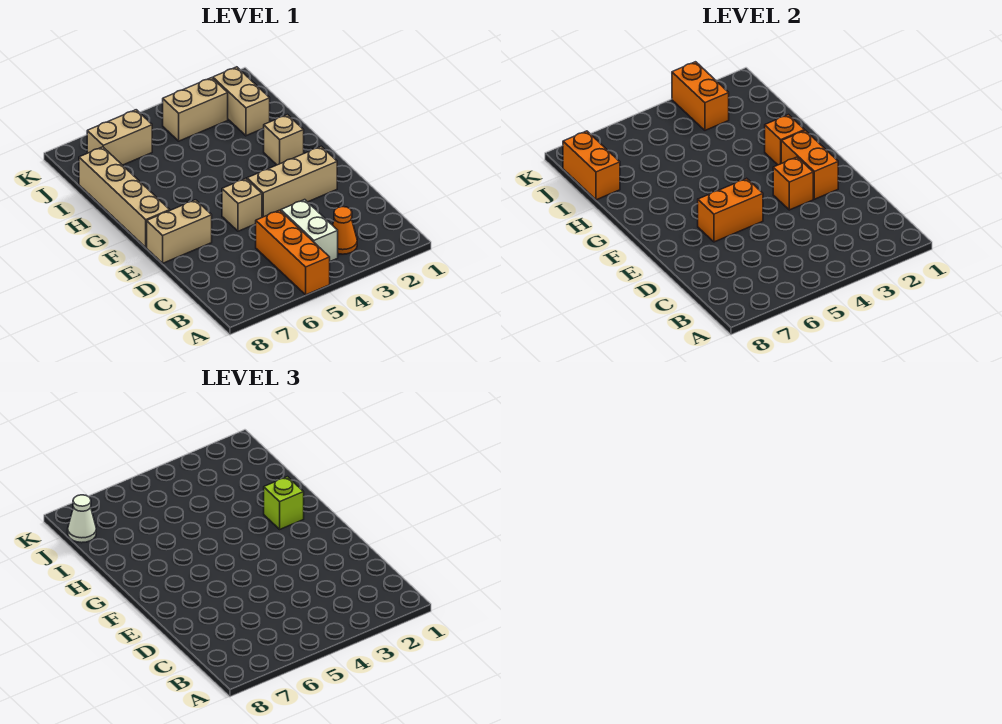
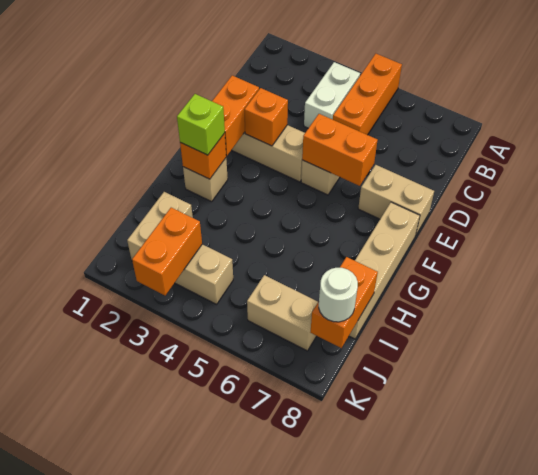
orange 1x1 cone [333,207,357,254] -> none
white 1x1 cone [68,495,96,543] -> white 1x1 round brick [319,268,358,322]

